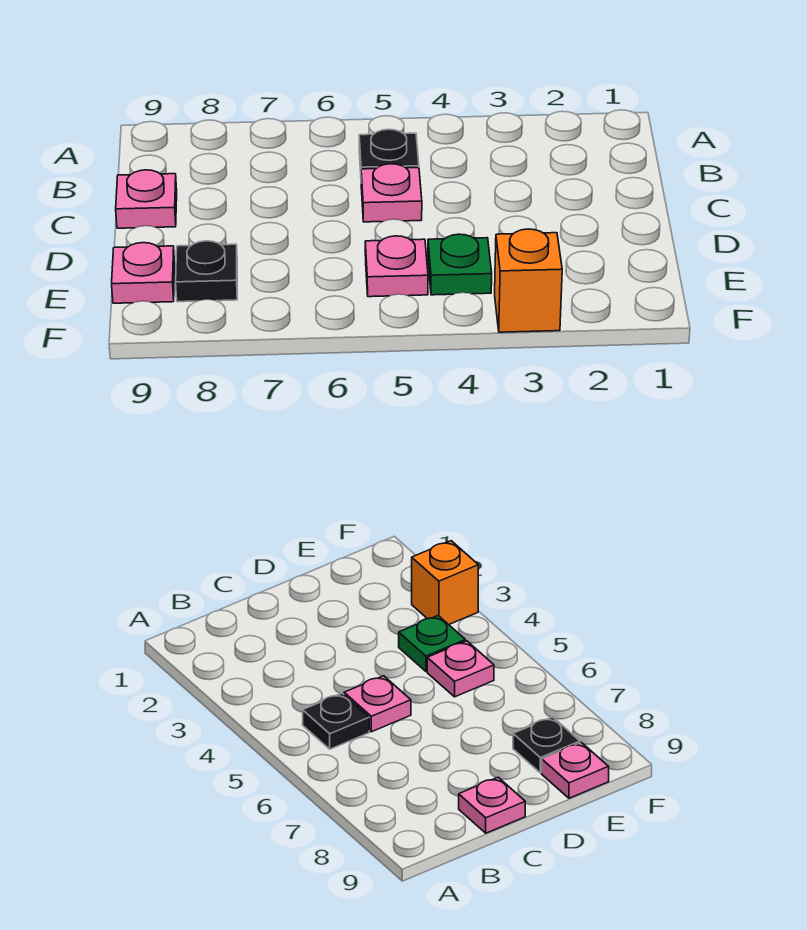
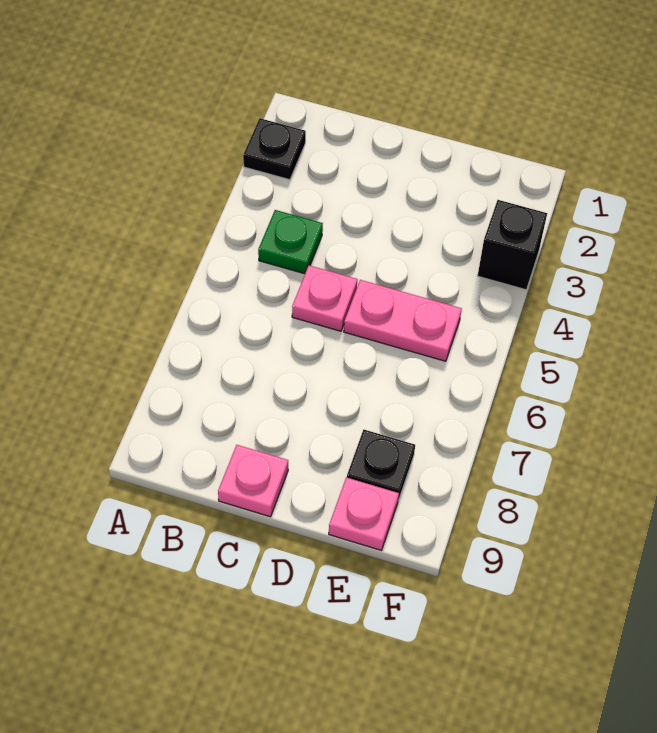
black 1x1 plate [359,129,419,171] -> black 1x1 plate moved to [243,118,306,180]
green 1x1 plate [428,234,492,295] -> green 1x1 plate moved to [258,210,323,274]
pink 1x1 plate [365,236,428,297] -> pink 1x2 plate [344,280,462,361]
orange 1x1 brick [495,229,562,332] -> black 1x1 brick [478,200,547,290]

